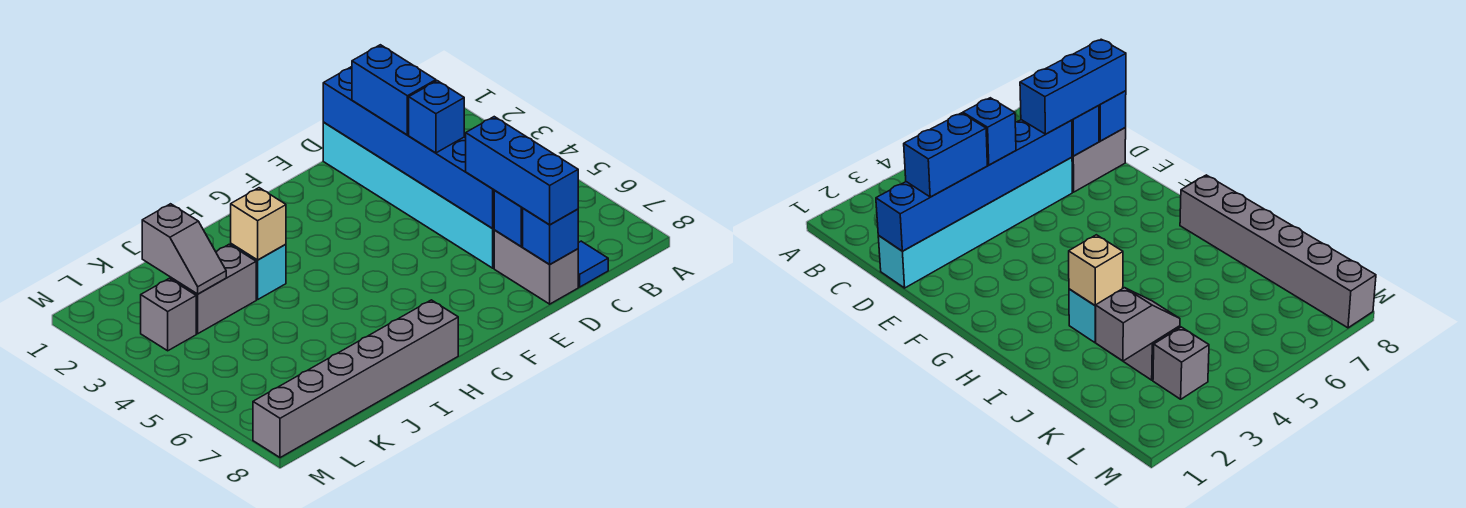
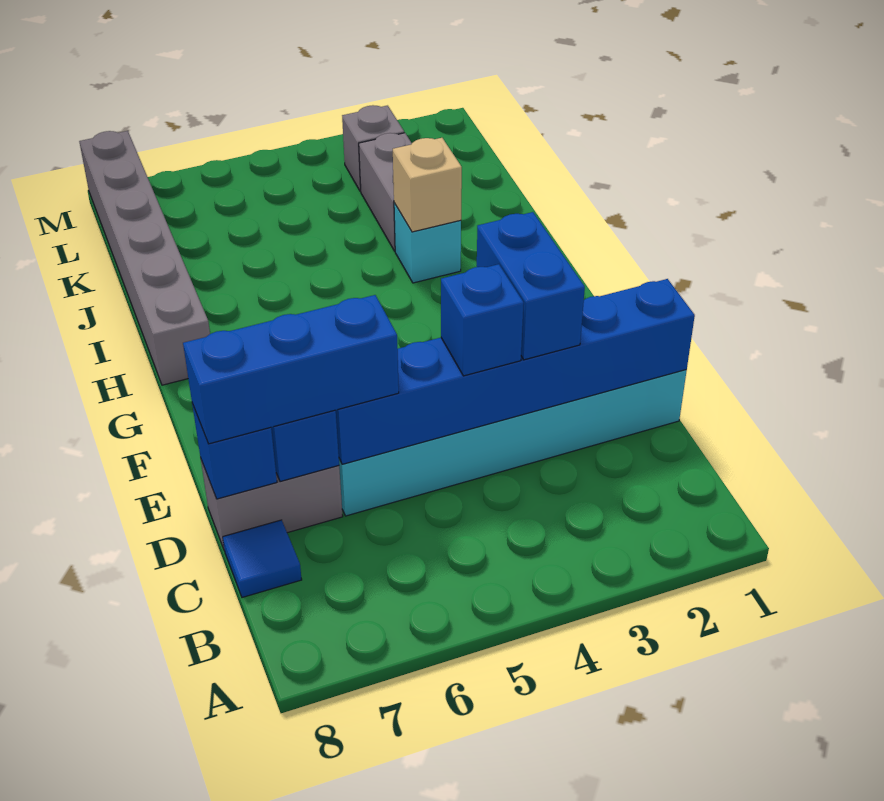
blue 1x2 brick [352,45,436,135] -> blue 1x2 brick turned to [477,212,585,360]
grey 1x2 slope [142,204,226,294] -> none

